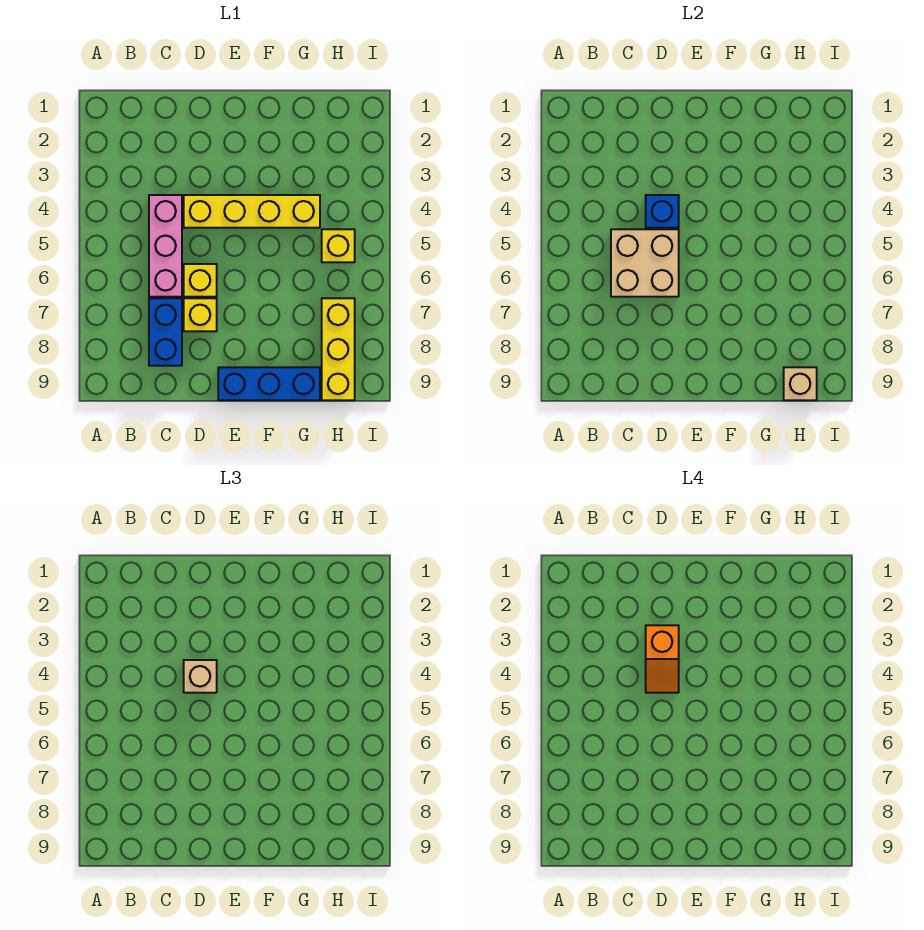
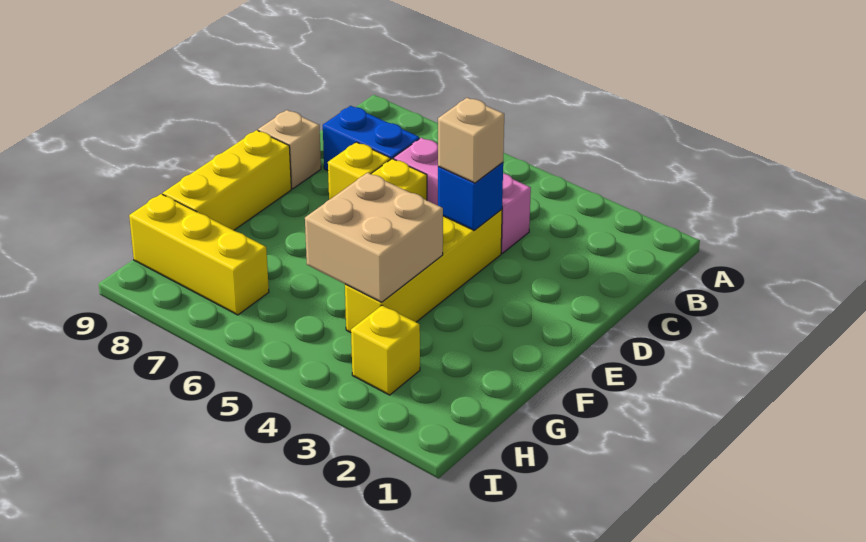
tan 2x2 brick [611,229,679,297] -> tan 2x2 brick moved to [305,173,443,302]
orange 1x2 slope [646,625,679,693] -> none
blue 1x3 brick [218,367,320,400] -> yellow 1x3 brick [163,130,291,230]
yellow 1x1 brick [322,229,355,262] -> yellow 1x1 brick moved to [351,305,420,395]
tan 1x1 brick [784,367,817,400] -> tan 1x1 brick moved to [258,110,321,189]

